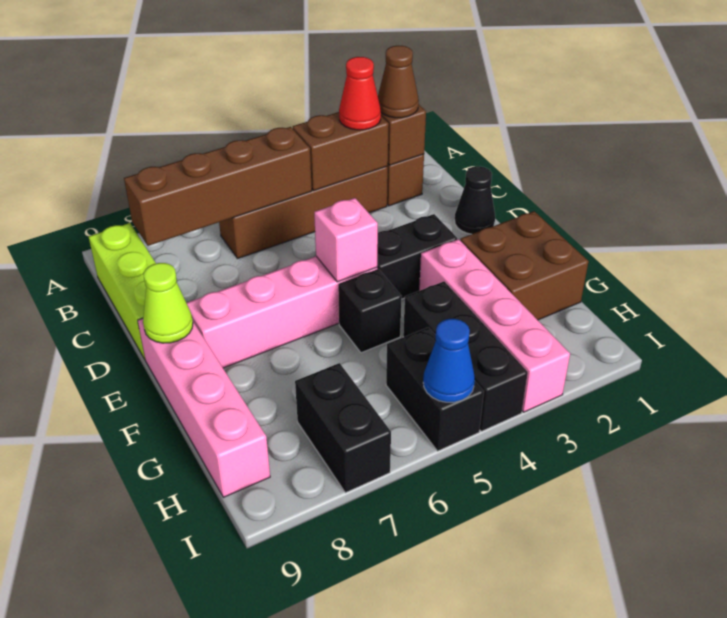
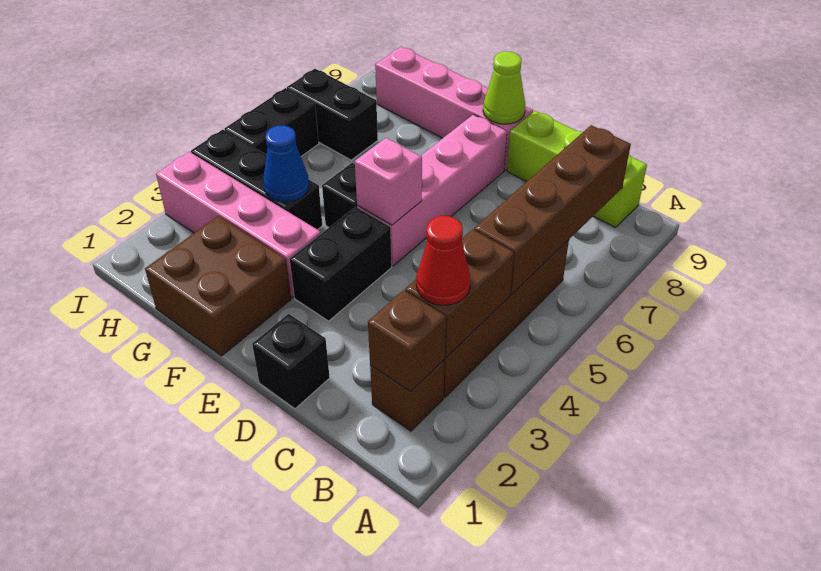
brown 1x1 cone [378,46,419,118] -> none
black 1x1 cone [455,166,495,234] -> black 1x1 brick [252,314,330,409]
black 1x2 brick [386,327,484,451] -> black 1x2 brick turned to [225,88,319,156]
blue 1x1 cone [423,319,475,402] -> blue 1x1 cone moved to [263,126,309,202]

